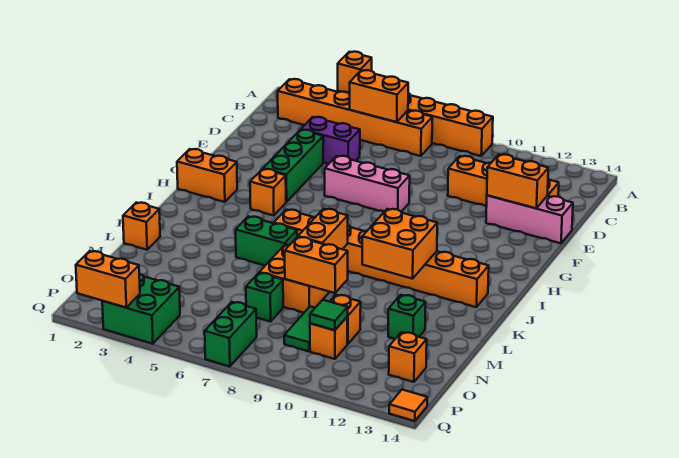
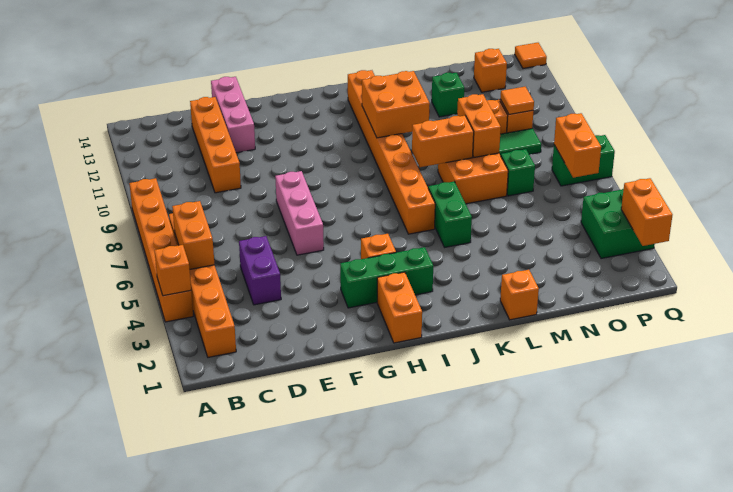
green 1x3 brick [263,130,323,202] -> green 1x3 brick moved to [340,247,433,308]
orange 1x2 brick [487,154,548,208] -> orange 1x2 brick moved to [554,113,601,178]
green 1x1 tile [310,300,348,330] -> orange 1x1 tile [500,87,534,114]

